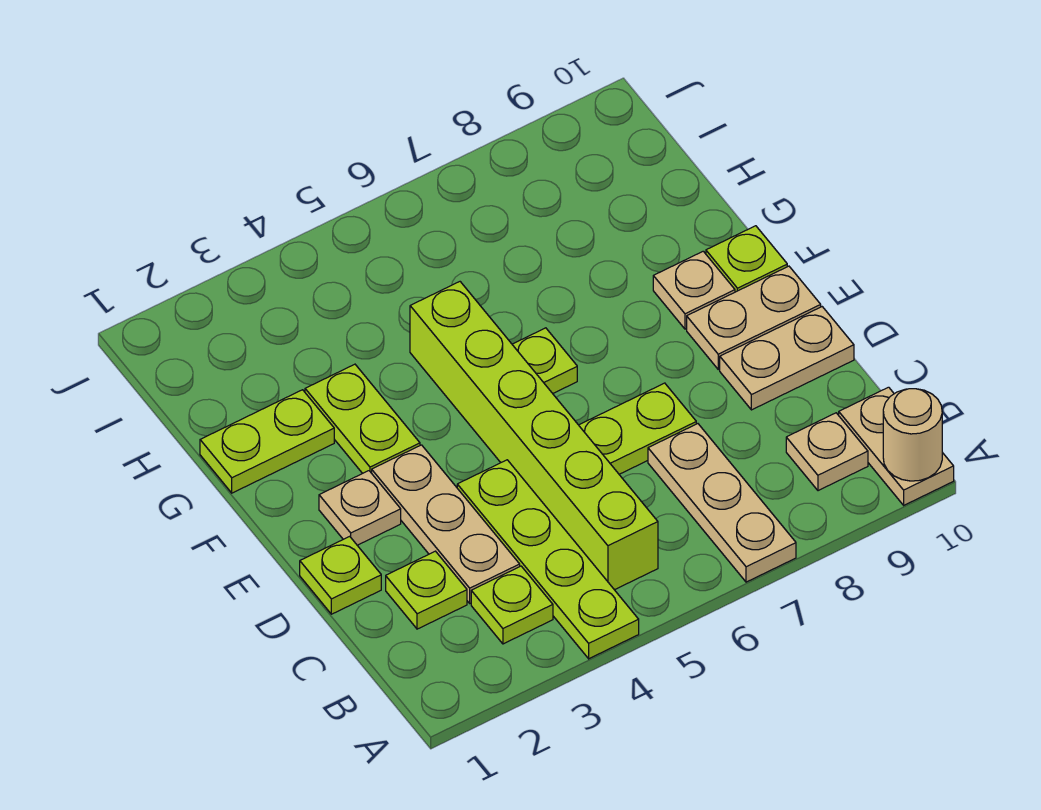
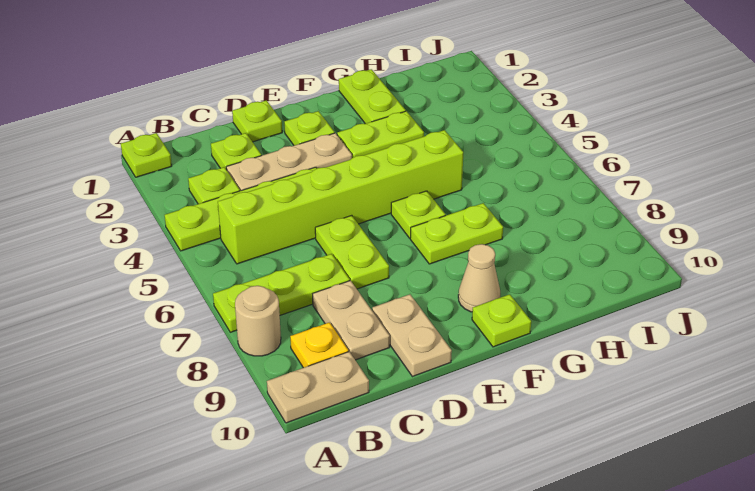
none -> lime 1x1 plate [121,133,172,177]
tan 1x3 plate [648,424,796,582] -> lime 1x3 plate [213,254,350,332]
tan 1x1 round brick [883,389,942,481] -> tan 1x1 round brick moved to [235,286,281,356]
tan 1x1 plate [786,413,868,491] -> yellow 1x1 plate [290,322,348,368]
tan 1x1 plate [319,471,401,545] -> lime 1x1 plate [284,111,335,146]
tan 1x2 plate [687,266,821,369] -> tan 1x2 plate moved to [313,281,390,360]
none -> lime 1x2 plate [410,203,503,264]
tan 1x1 plate [653,251,735,329] -> tan 1x1 cone [458,244,501,312]

